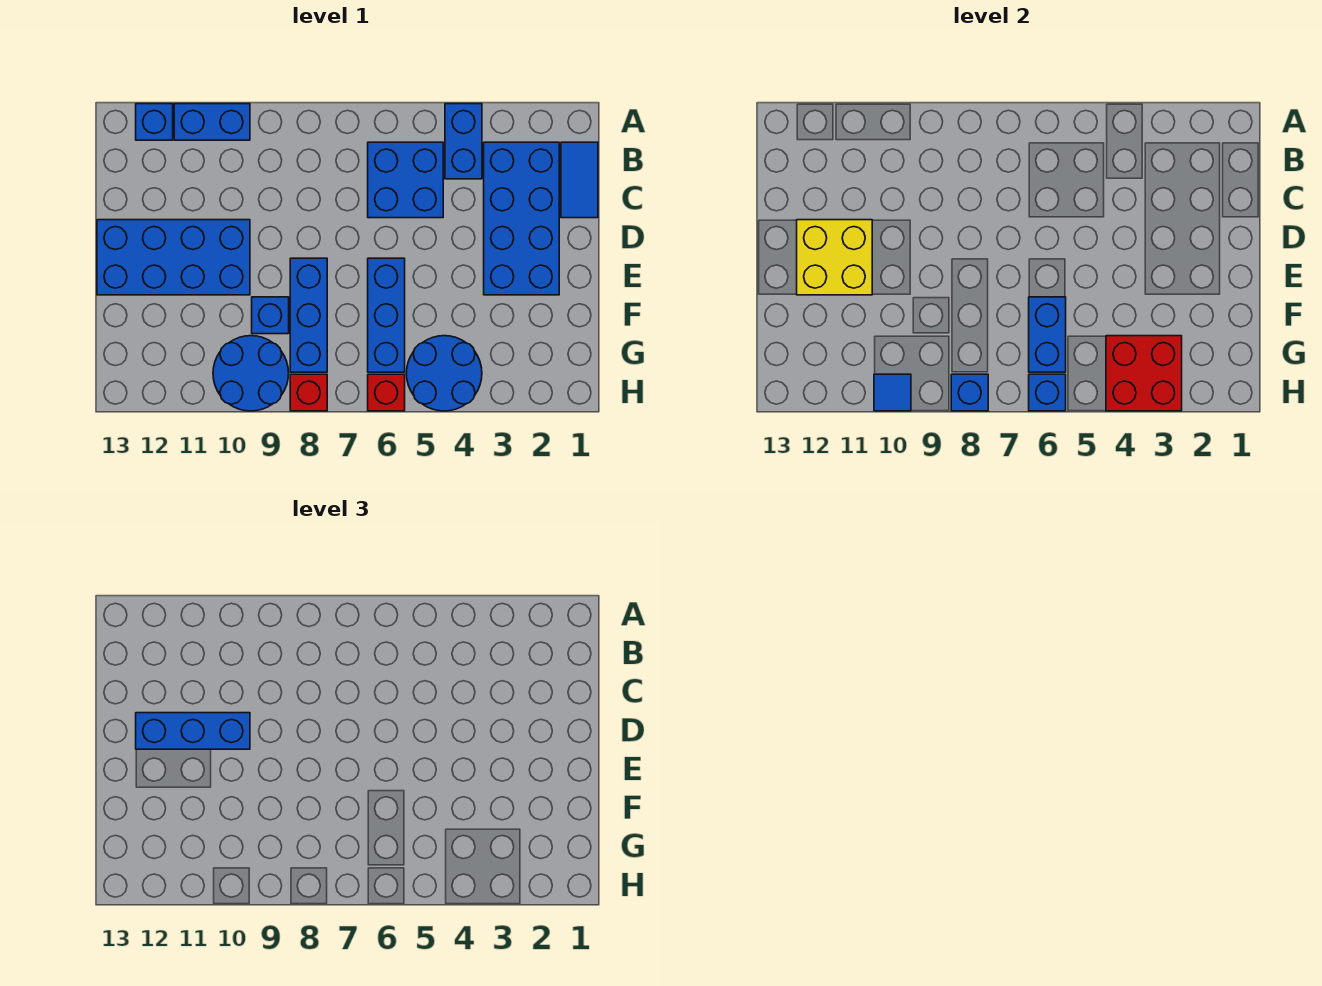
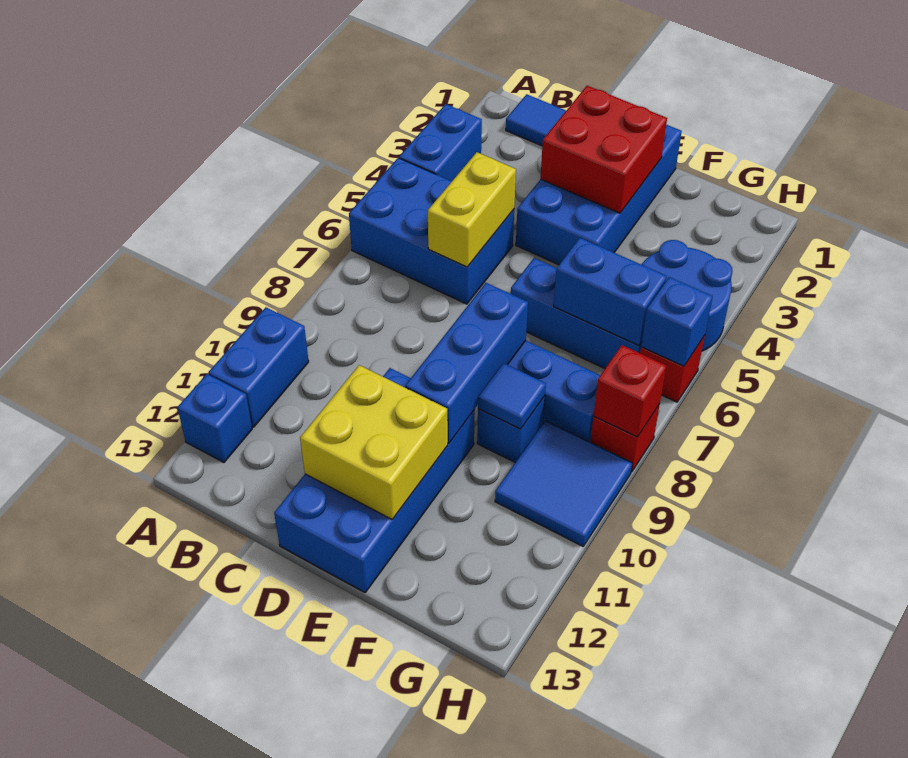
blue 1x2 brick [445,104,482,179] -> blue 1x2 brick turned to [399,104,482,181]
blue 2x4 brick [484,142,559,295] -> blue 2x4 brick turned to [516,125,682,265]
blue 2x2 brick [368,142,443,218] -> blue 2x3 brick [349,158,514,304]
none -> yellow 1x2 brick [428,152,516,267]
blue 1x3 brick [136,713,250,749] -> blue 1x3 brick moved to [405,283,528,443]
red 2x2 brick [1106,336,1182,411] -> red 2x2 brick moved to [540,86,667,213]
blue 2x2 round brick [213,336,289,411] -> blue 2x2 tile [495,421,632,546]
blue 1x1 brick [951,374,988,411] -> red 1x1 brick [594,345,666,437]
blue 1x1 tile [874,374,911,411] -> blue 1x1 tile moved to [478,363,546,429]

